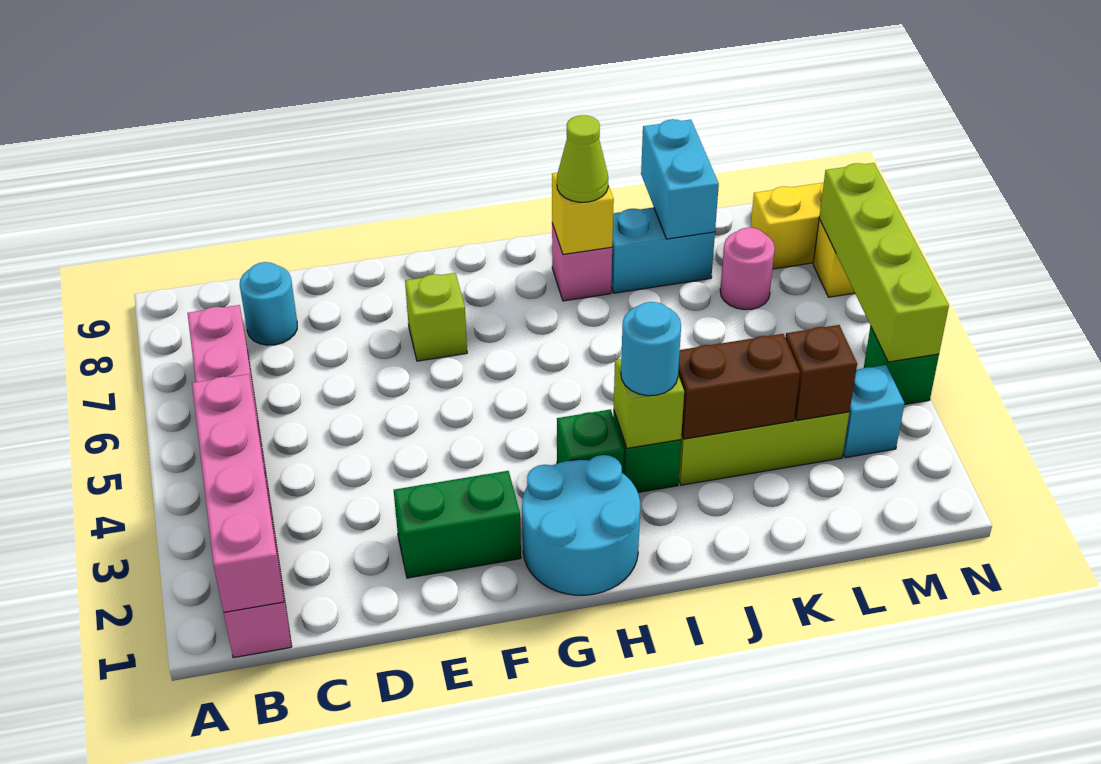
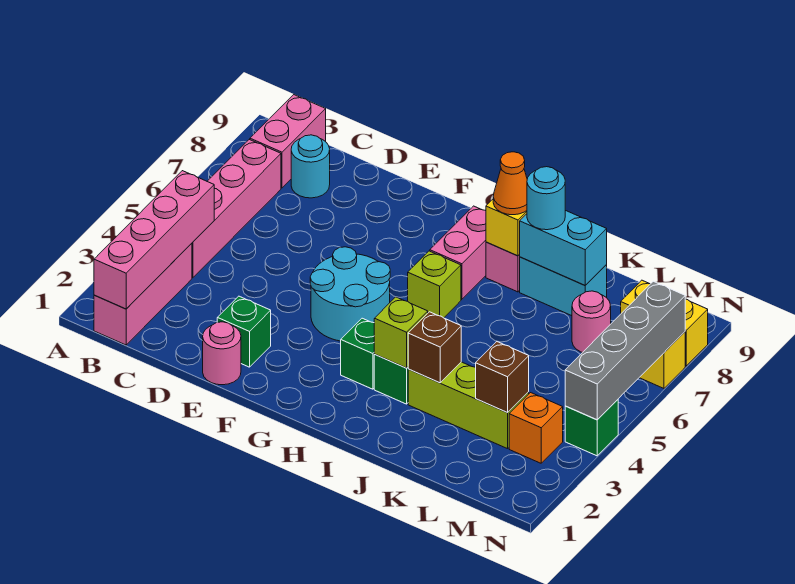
none -> pink 1x2 brick [250,95,326,188]
none -> pink 1x1 round brick [203,322,241,385]
green 1x2 brick [394,471,521,578] -> green 1x1 brick [217,296,271,367]
lime 1x1 brick [405,273,467,361] -> lime 1x1 brick moved to [408,251,461,318]
cyan 2x2 round brick [522,455,640,595] -> cyan 2x2 round brick moved to [310,247,390,341]
none -> pink 1x2 brick [430,206,486,299]
cyan 1x1 round brick [621,302,681,396] -> cyan 1x1 round brick moved to [527,167,565,230]
lime 1x1 cone [557,115,608,202] -> orange 1x1 cone [493,152,527,215]
brown 1x2 brick [678,334,800,439] -> brown 1x1 brick [408,312,461,383]
cyan 1x2 brick [641,119,719,239] -> cyan 1x2 brick turned to [519,210,607,285]
cyan 1x1 brick [843,365,904,458] -> orange 1x1 brick [509,393,563,463]
lime 1x4 brick [819,163,949,362] -> grey 1x4 brick [565,281,685,420]

